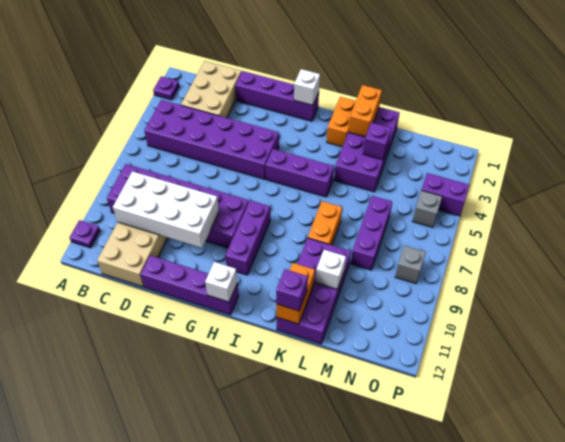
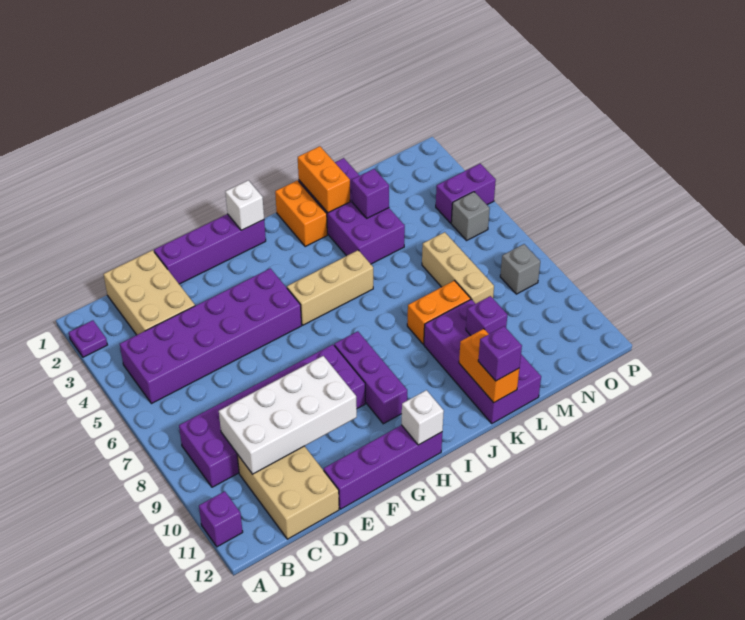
purple 1x1 plate [70,220,100,248] -> purple 1x1 brick [199,491,243,547]
purple 1x3 brick [266,149,334,197] -> tan 1x3 brick [287,250,373,325]
orange 1x2 brick [308,201,342,245] -> orange 1x2 brick turned to [407,281,471,344]
white 1x1 brick [316,250,346,289] -> purple 1x1 brick [466,296,507,335]
purple 1x3 brick [351,196,392,270] -> tan 1x3 brick [422,232,494,304]

